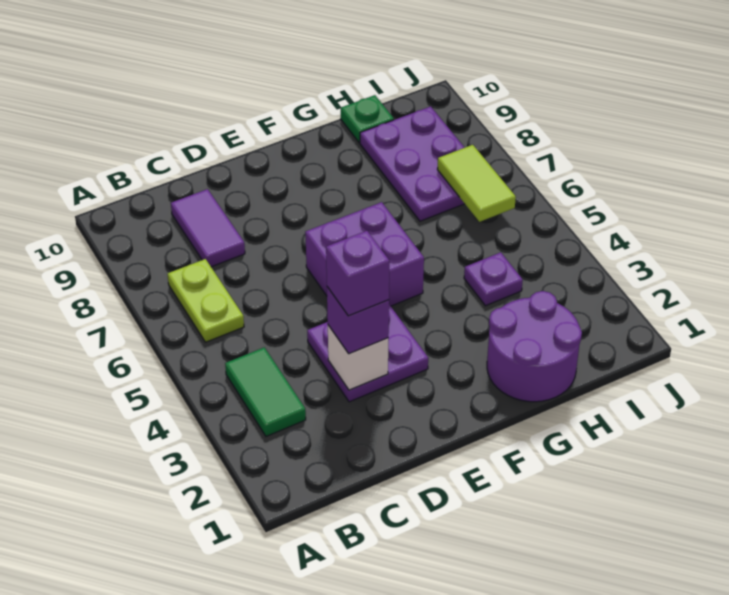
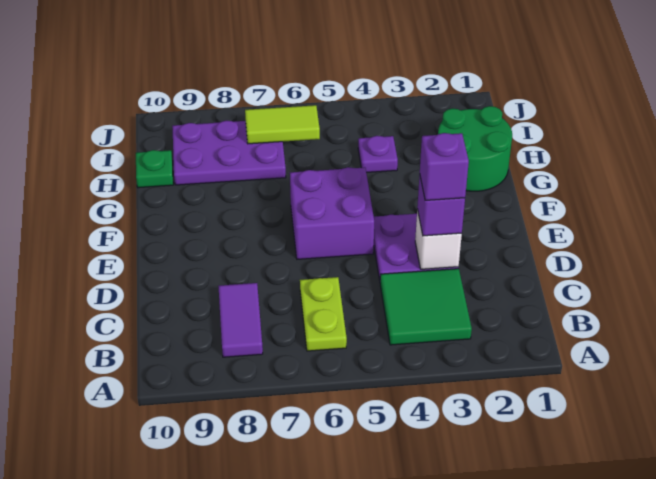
green 1x2 tile [225,347,306,436] -> green 2x2 tile [380,269,472,345]
lime 1x2 plate [168,259,244,342] -> lime 1x2 plate turned to [300,277,347,351]
purple 1x2 tile [171,189,245,267] -> purple 1x2 tile turned to [218,283,263,357]
purple 2x2 round brick [487,291,582,402] -> green 2x2 round brick [438,106,512,191]

